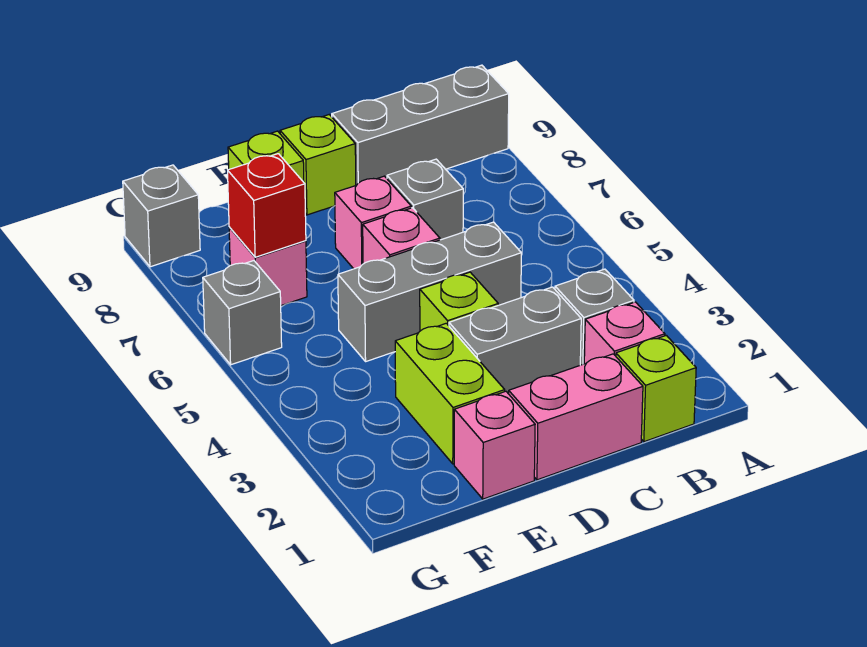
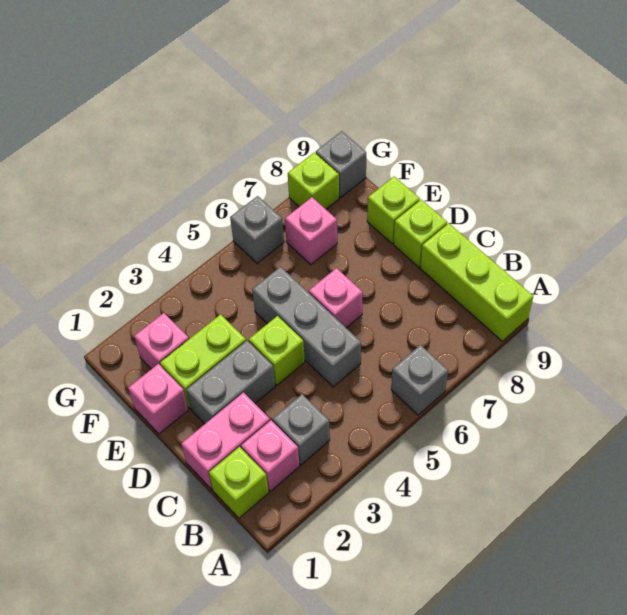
grey 1x3 brick [332,65,509,185] -> lime 1x3 brick [420,223,533,341]
pink 1x2 brick [509,354,643,480] -> pink 1x2 brick turned to [181,392,270,489]
grey 1x2 brick [449,287,581,394] -> grey 1x2 brick turned to [186,341,275,424]
grey 1x1 brick [387,159,463,240] -> grey 1x1 brick moved to [391,345,448,415]
pink 1x1 brick [335,176,411,269] -> pink 1x1 brick moved to [134,313,189,369]
red 1x1 brick [228,154,306,257] -> none
none -> lime 1x1 brick [288,153,339,209]

